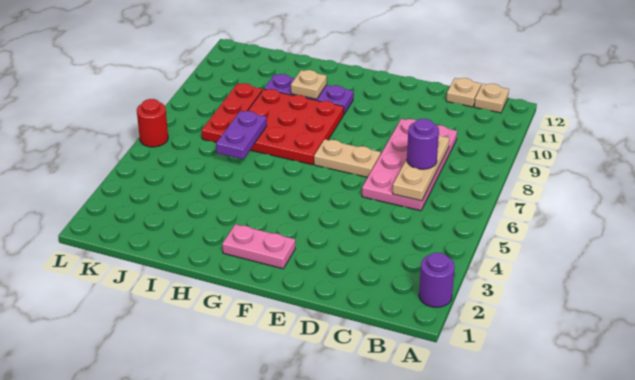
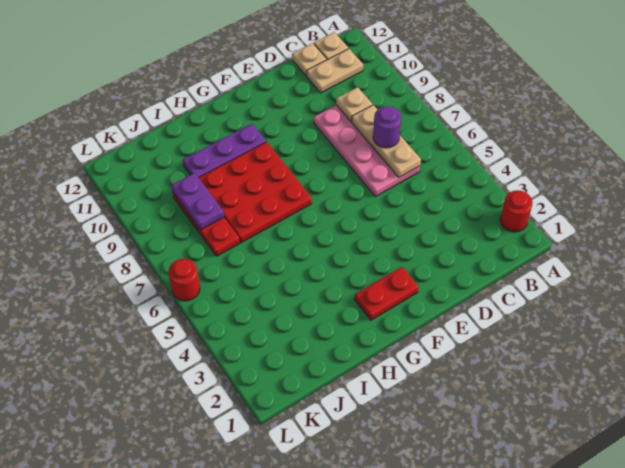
purple 1x1 round brick [419,253,455,307] -> red 1x1 round brick [500,190,533,232]
tan 1x2 plate [314,139,381,177] -> tan 1x2 plate moved to [307,49,363,93]
pink 1x2 plate [222,224,295,269] -> red 1x2 plate [355,267,419,320]
tan 1x1 plate [291,70,327,99] -> tan 1x1 plate moved to [336,87,373,121]
purple 1x2 plate [216,111,267,159] -> purple 1x2 plate moved to [171,173,224,230]

